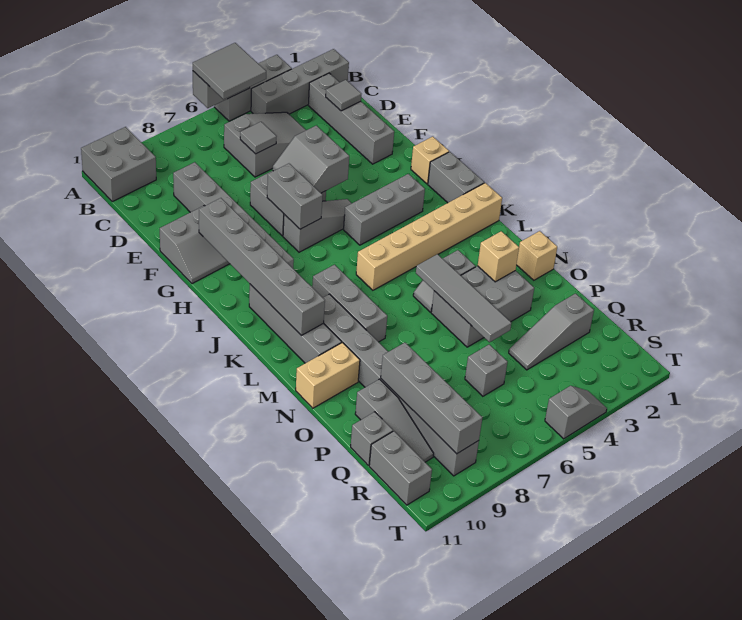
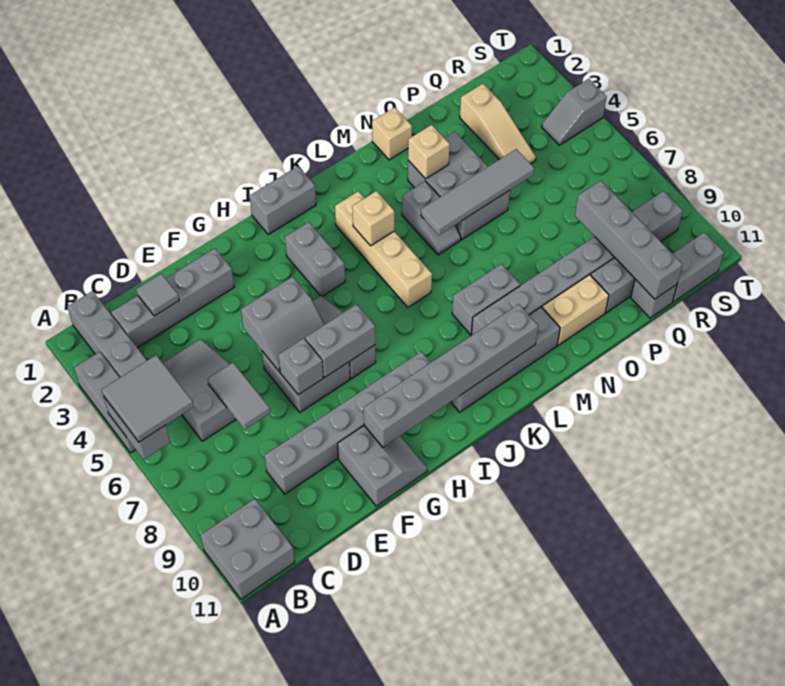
grey 1x1 tile [240,122,277,154] -> grey 1x2 tile [208,363,270,430]
tan 1x1 brick [411,137,449,184] -> tan 1x1 brick moved to [352,191,394,246]
grey 1x3 brick [344,174,425,245] -> grey 1x2 brick [285,222,345,297]
tan 1x6 brick [356,183,502,290] -> tan 1x4 brick [335,191,432,307]
grey 1x3 brick [312,265,387,342] -> grey 1x2 brick [452,264,520,334]
tan 1x2 brick [296,343,360,408] -> tan 1x2 brick turned to [542,275,609,345]
grey 1x4 brick [381,343,482,454] -> grey 1x4 brick turned to [575,181,683,299]
grey 1x3 slope [509,294,594,370] -> tan 1x3 slope [460,84,536,164]
grey 1x1 brick [465,344,507,396] -> grey 1x1 brick moved to [278,338,323,395]
grey 1x2 slope [545,386,607,439] -> grey 1x2 slope turned to [542,79,607,145]

